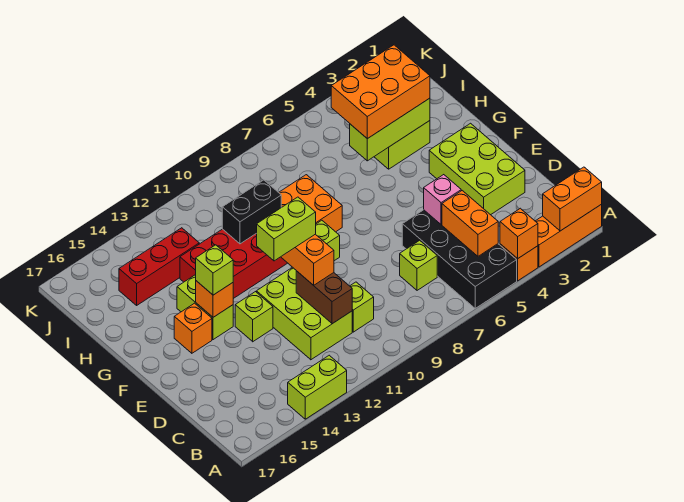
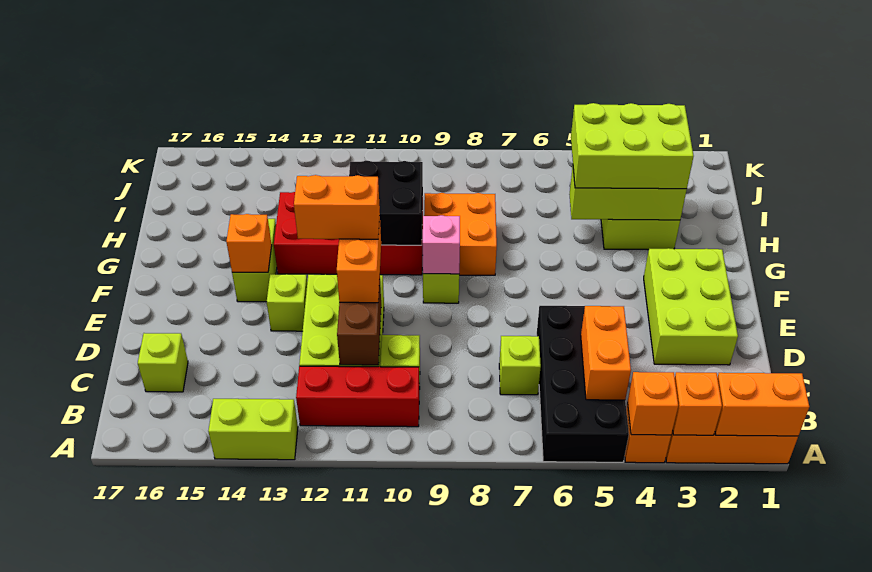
pink 1x1 brick [424,175,461,225] -> pink 1x1 brick moved to [423,215,460,274]
lime 1x2 brick [257,197,316,261] -> orange 1x2 brick [294,175,380,239]
lime 1x1 brick [196,245,233,295] -> lime 1x1 brick moved to [138,333,188,392]
orange 1x1 brick [174,303,212,353] -> orange 1x1 brick moved to [673,372,722,435]
orange 2x3 brick [331,45,430,139] -> lime 2x3 brick [571,103,694,189]
black 1x2 brick [222,180,281,244] -> black 2x2 brick [349,161,423,245]
red 1x3 brick [119,228,199,305] -> red 1x3 brick moved to [296,366,419,427]

